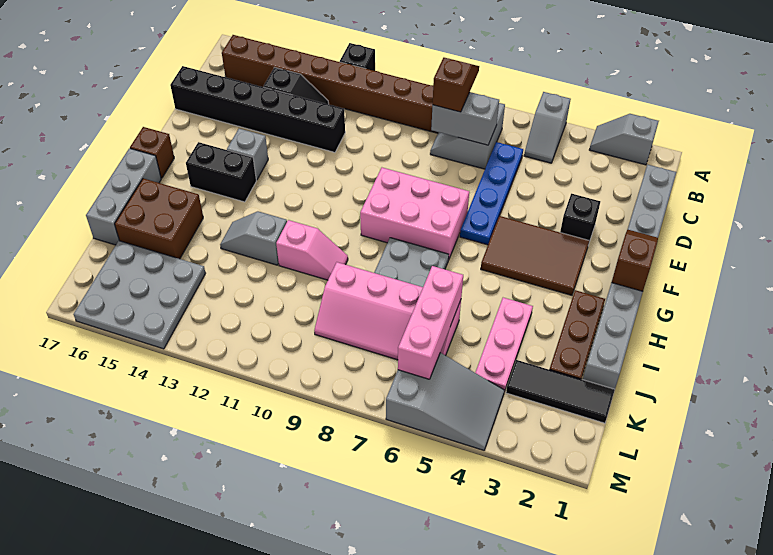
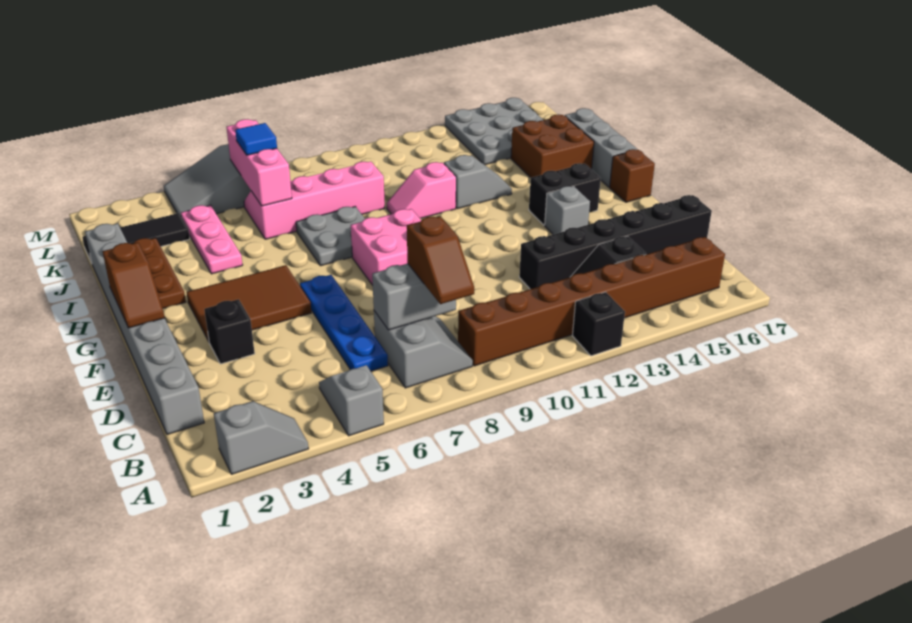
pink 2x3 brick [360,168,469,260] -> pink 2x2 brick [351,209,421,285]
none -> blue 1x1 tile [235,123,277,155]

